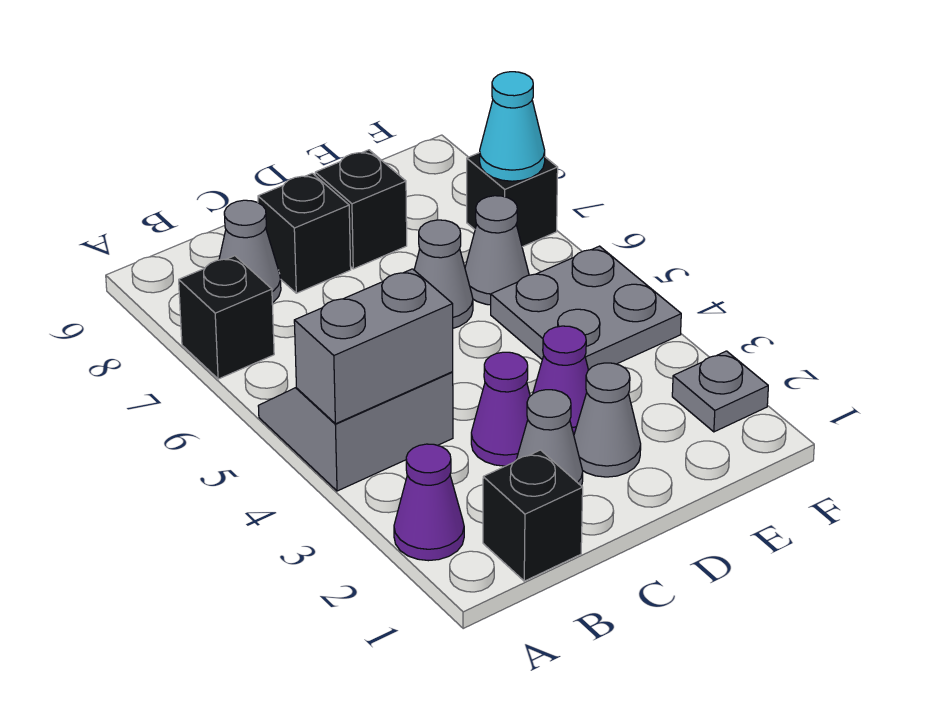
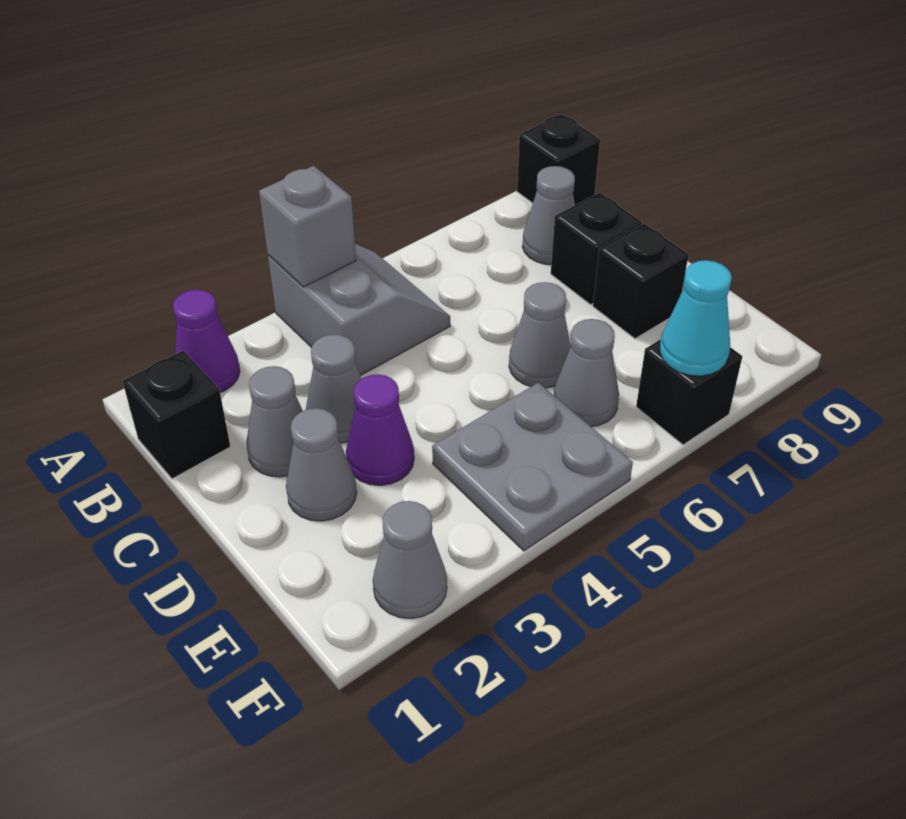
grey 1x2 brick [294,269,453,424] -> grey 1x1 brick [259,166,356,287]
black 1x1 brick [179,256,274,379] -> black 1x1 brick moved to [517,114,600,205]
purple 1x1 cone [471,352,530,466] -> grey 1x1 cone [306,334,361,443]
grey 1x1 plate [672,351,768,432] -> grey 1x1 cone [373,501,447,618]

